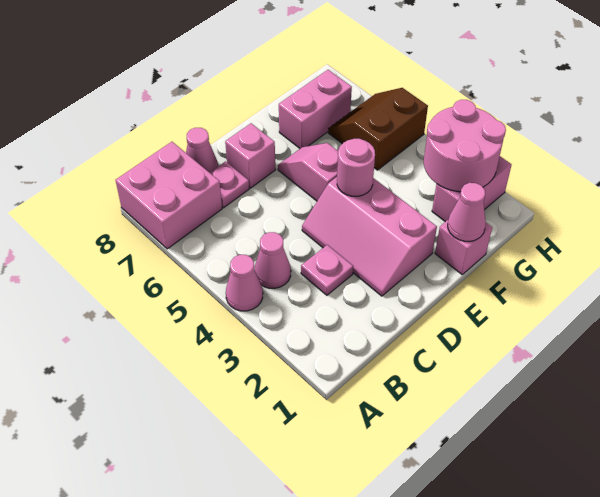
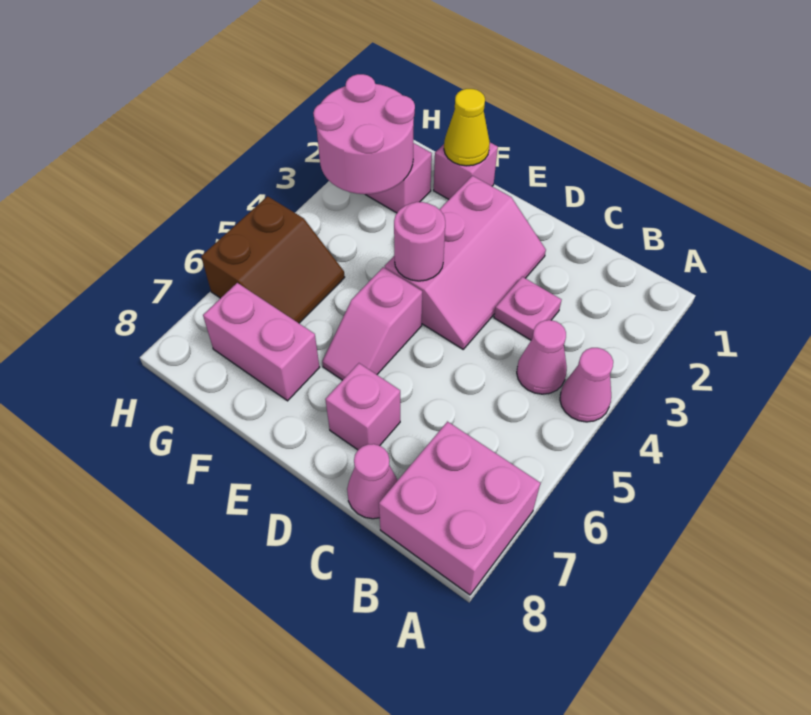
pink 1x1 plate [210,161,249,208] -> none
pink 1x1 cone [448,183,486,241] -> yellow 1x1 cone [444,89,490,166]
brown 2x2 slope [328,88,428,170] -> brown 2x2 slope turned to [201,196,345,323]

